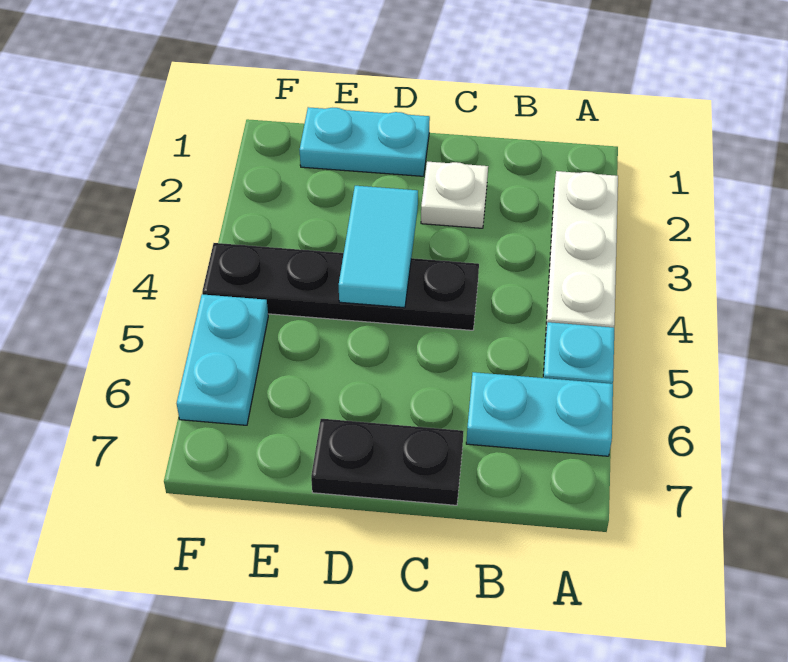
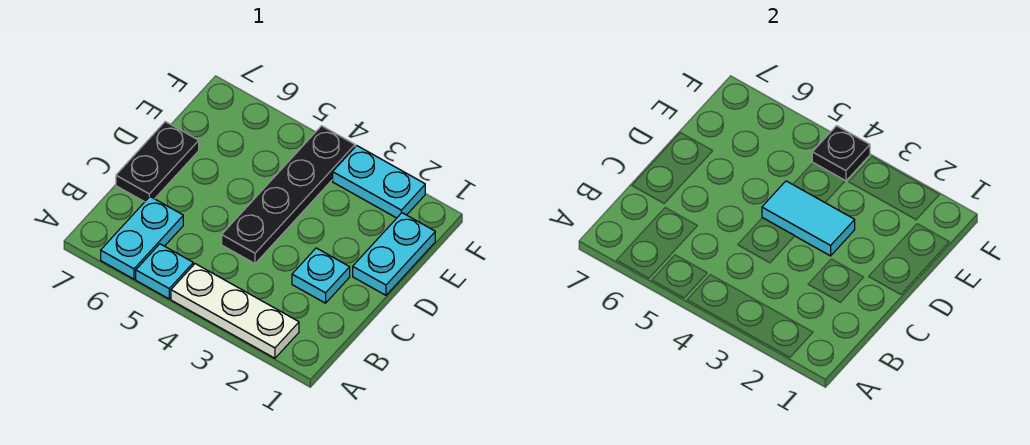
white 1x1 plate [421,162,488,228] -> cyan 1x1 plate [292,248,350,303]
none -> black 1x1 plate [812,126,870,181]
cyan 1x2 plate [177,294,268,425] -> cyan 1x2 plate moved to [333,146,425,218]

